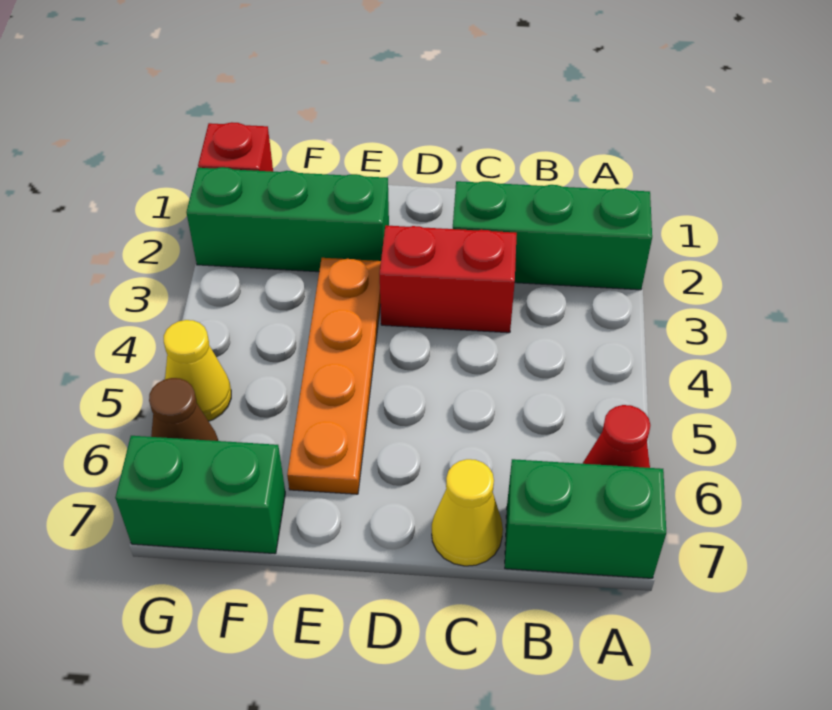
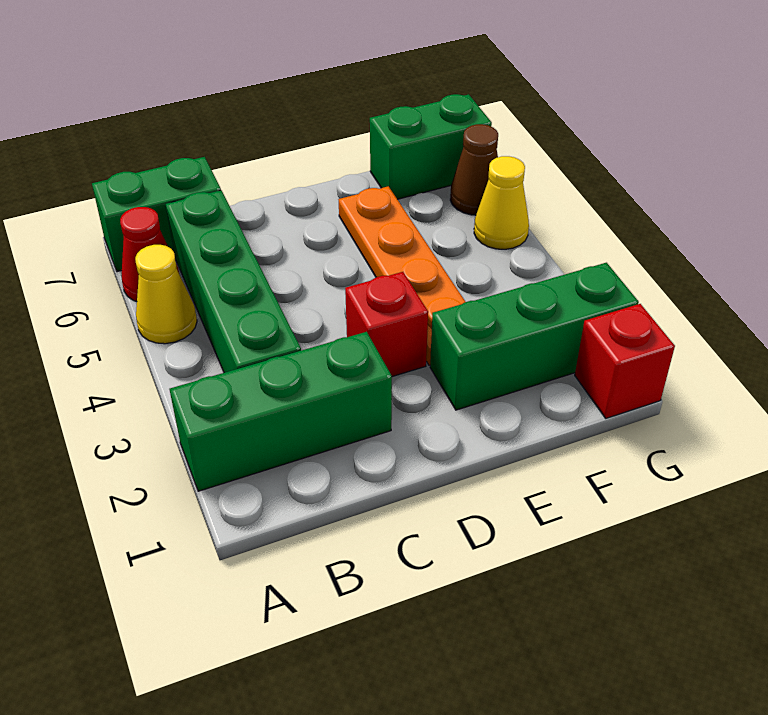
none -> green 1x4 brick [166,190,301,373]
red 1x2 brick [380,225,517,333] -> red 1x1 brick [345,272,428,377]
yellow 1x1 cone [432,459,503,566] -> yellow 1x1 cone moved to [135,245,197,344]

